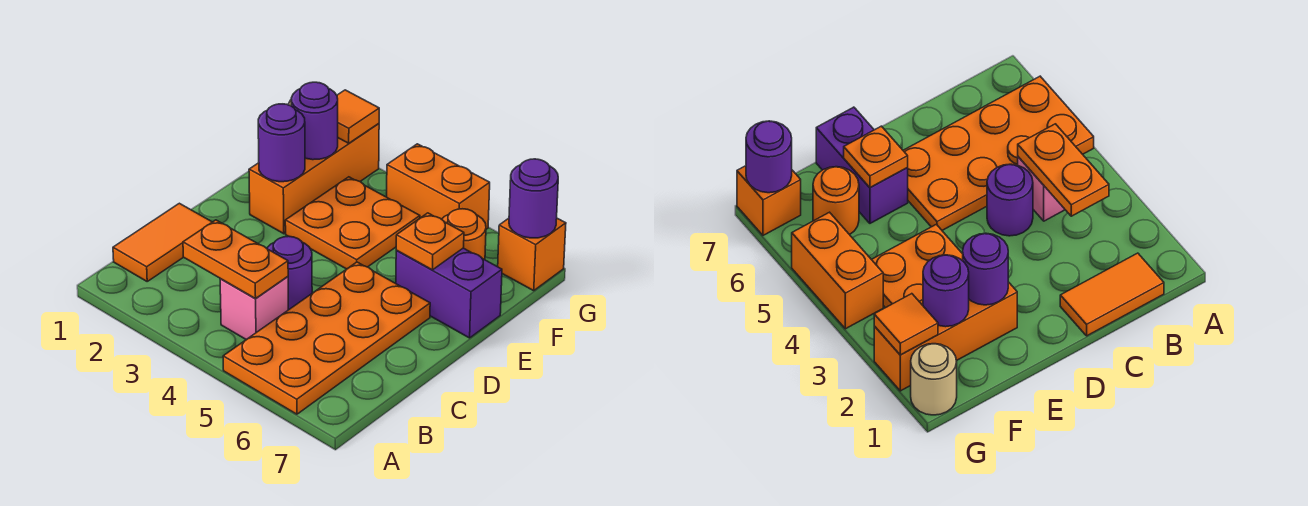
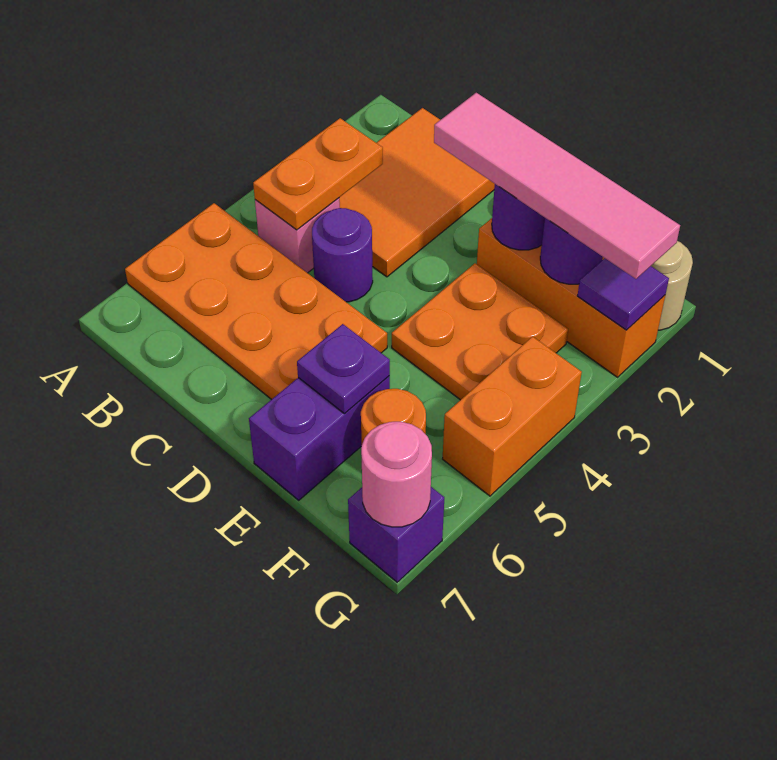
orange 1x2 tile [113,203,212,281] -> orange 2x3 tile [339,108,495,277]
none -> pink 1x4 tile [434,93,680,279]
orange 1x1 plate [396,213,464,270] -> purple 1x1 plate [297,324,390,414]
orange 1x1 tile [337,90,379,143] -> purple 1x1 tile [578,258,669,330]
orange 1x1 brick [498,218,566,291] -> purple 1x1 brick [348,487,444,582]
purple 1x1 round brick [509,159,558,238] -> pink 1x1 round brick [361,422,432,527]

